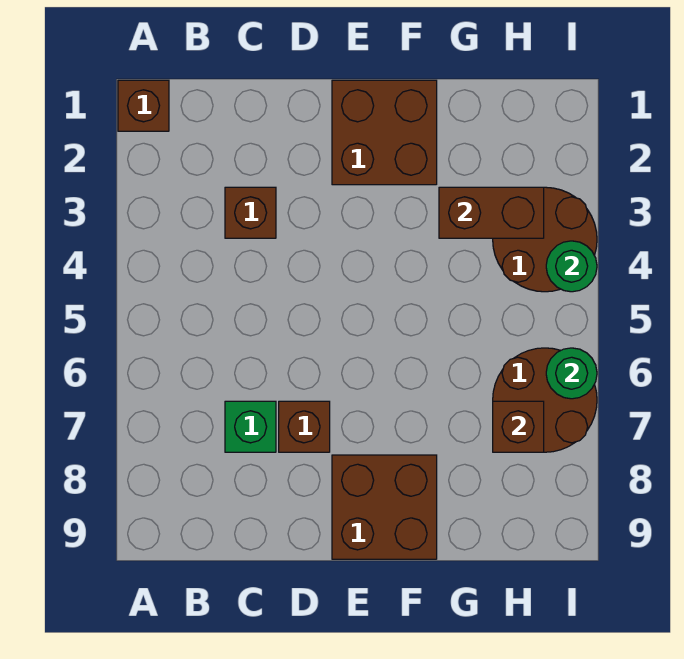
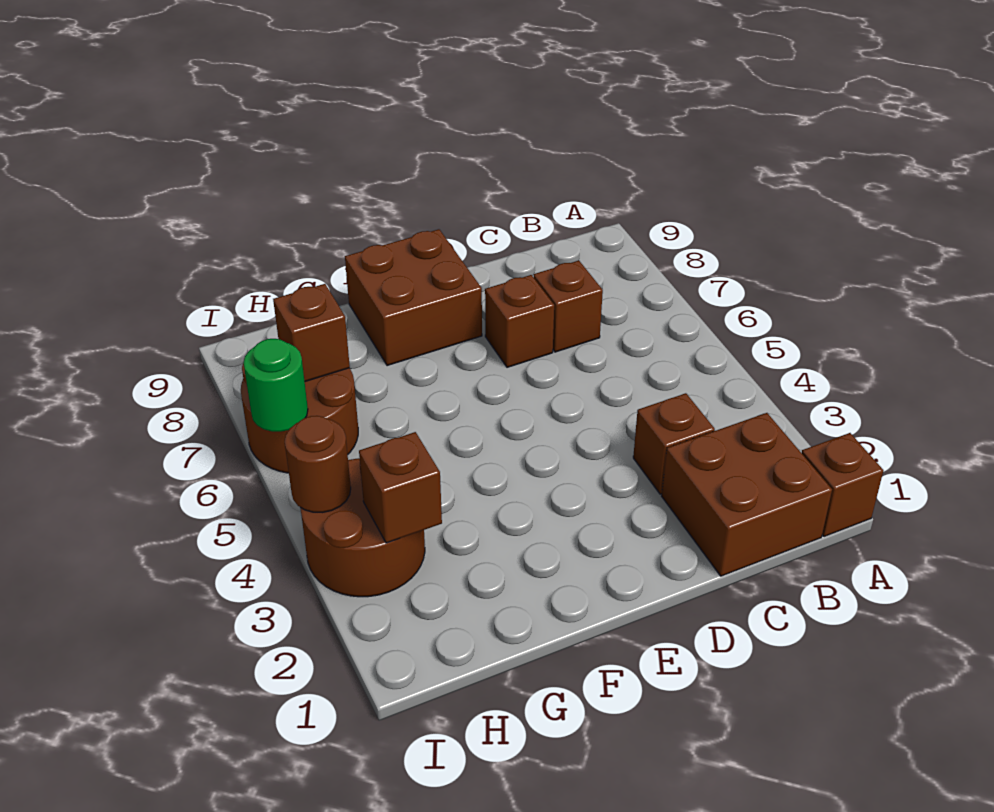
green 1x1 brick [225,401,276,452] -> brown 1x1 brick [534,261,603,352]
brown 2x2 brick [332,80,437,185] -> brown 2x2 brick moved to [662,413,832,576]
brown 1x2 brick [439,187,544,238] -> brown 1x1 brick [359,432,442,543]
green 1x1 round brick [546,241,597,292] -> brown 1x1 round brick [285,416,351,512]

